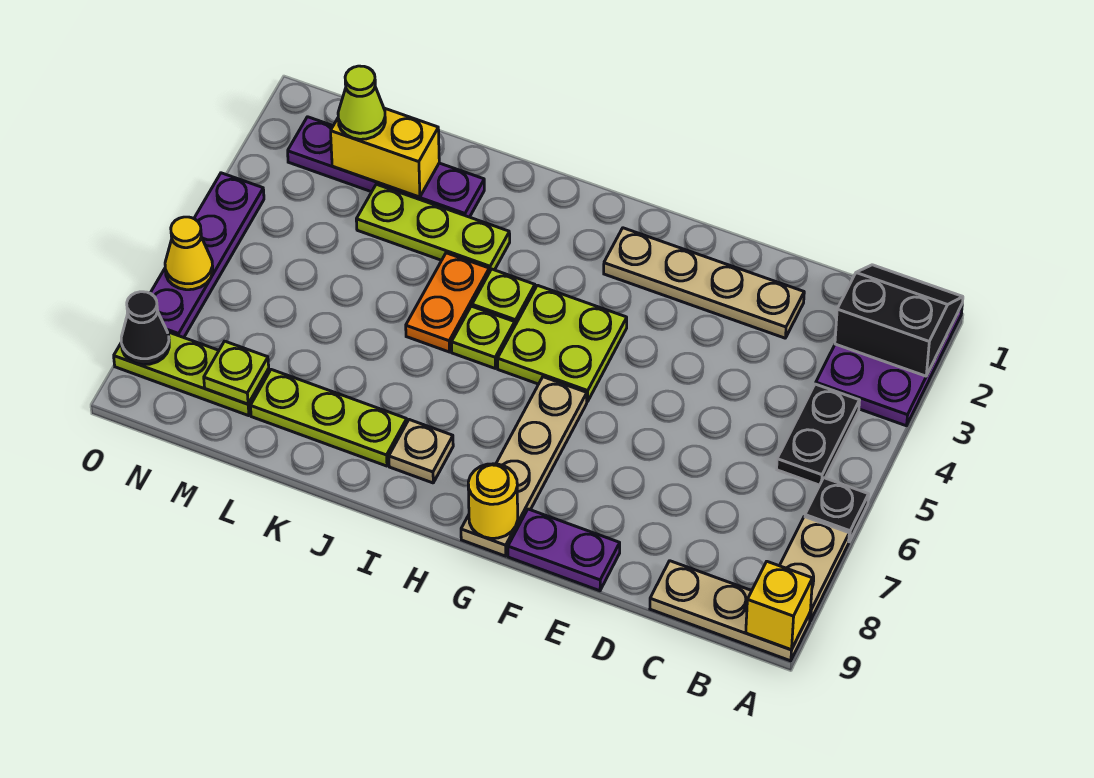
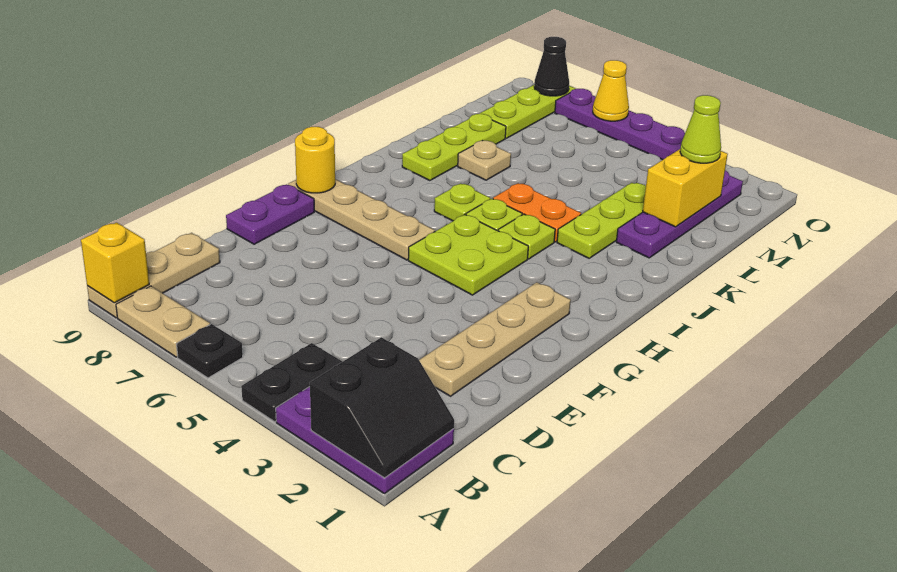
black 1x2 plate [777,384,860,485] -> black 1x2 plate turned to [241,343,342,422]
tan 1x1 plate [389,420,453,483] -> tan 1x1 plate moved to [458,141,511,180]
lime 1x1 plate [204,341,269,404] -> lime 1x1 plate moved to [434,183,490,221]

